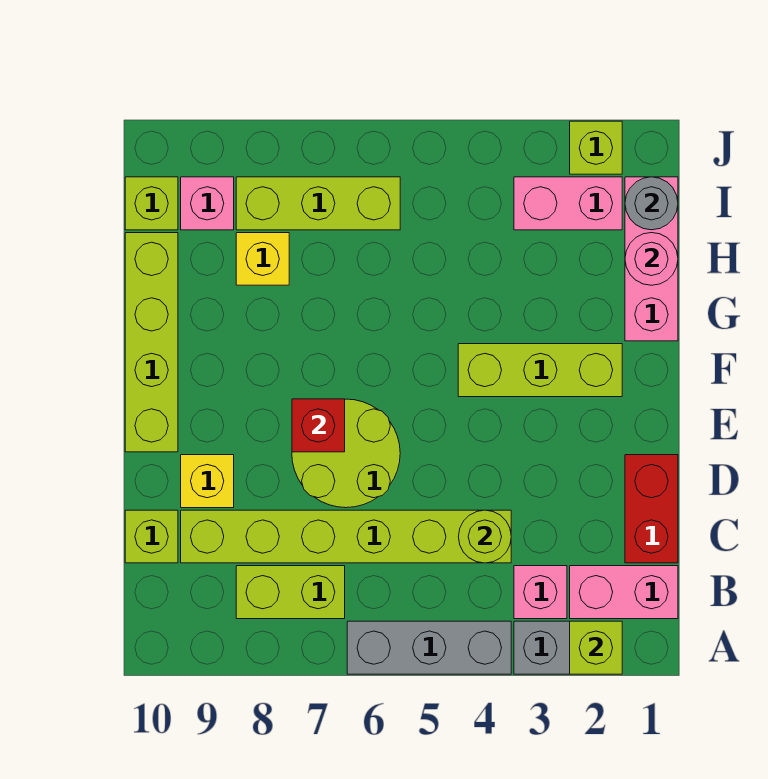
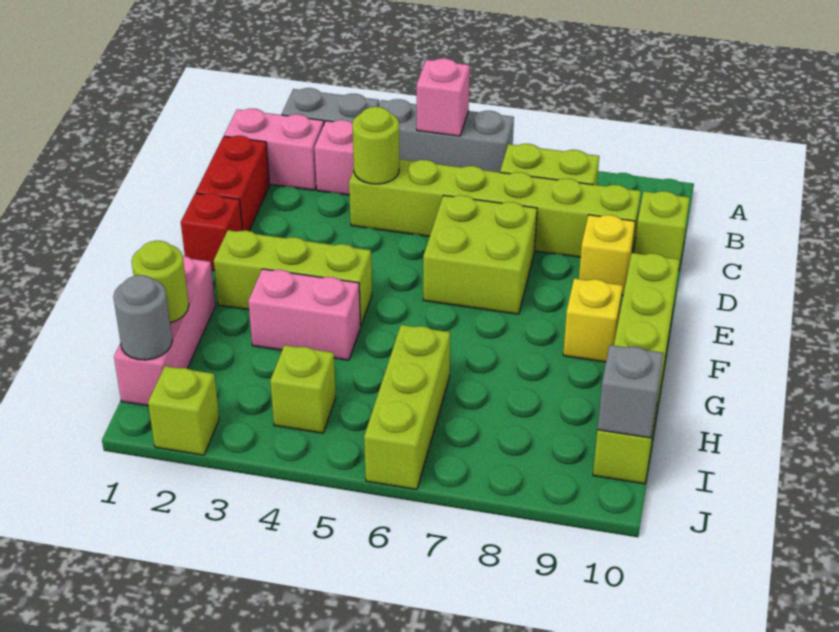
lime 1x1 brick [570,621,622,674] -> lime 1x1 brick moved to [270,345,336,433]
lime 2x2 round brick [292,399,400,508] -> lime 2x2 brick [423,195,537,314]
red 1x1 brick [292,399,345,452] -> red 1x1 brick moved to [181,193,242,271]
pink 1x1 round brick [625,233,678,285] -> lime 1x1 round brick [132,241,189,323]
yellow 1x1 brick [236,233,289,285] -> yellow 1x1 brick moved to [563,279,623,362]
pink 1x2 brick [514,177,622,230] -> pink 1x2 brick moved to [248,269,361,360]
lime 1x3 brick [236,177,400,230] -> lime 1x3 brick turned to [364,325,450,490]
pink 1x1 brick [181,177,234,230] -> pink 1x1 brick moved to [417,58,470,136]
none -> grey 1x1 brick [597,345,663,438]

